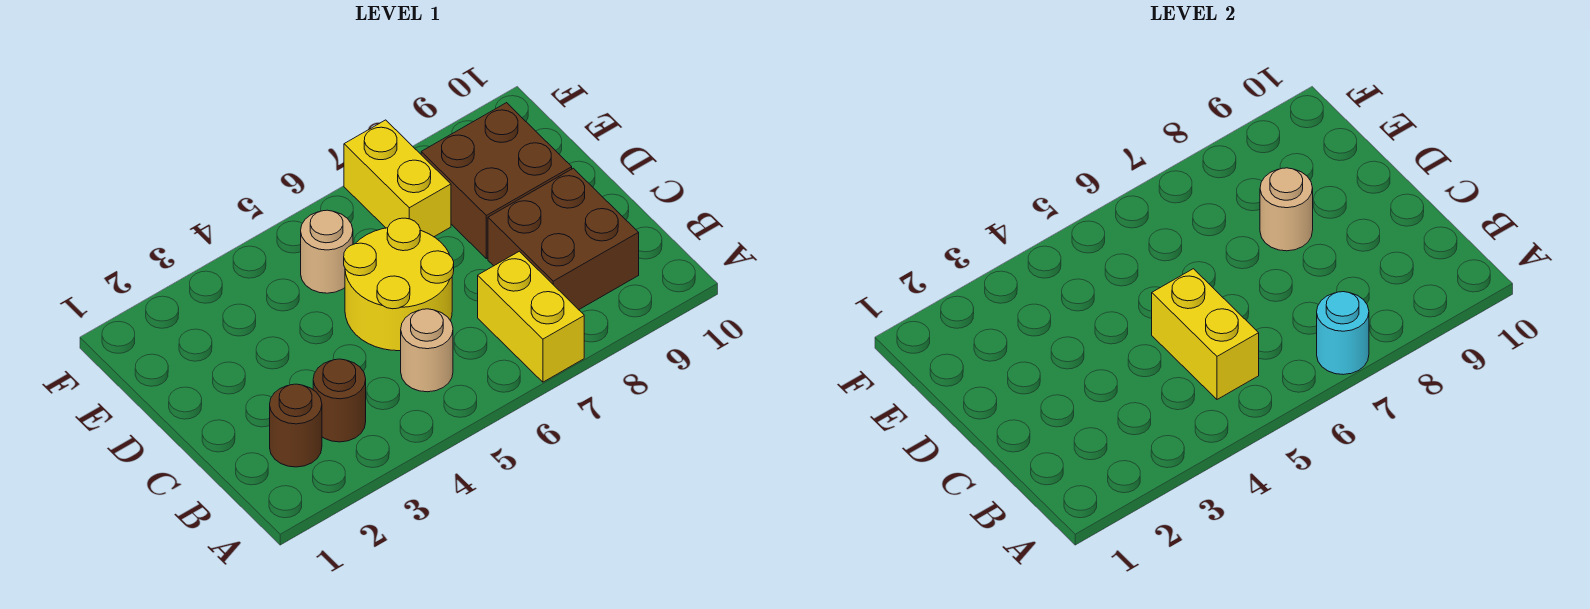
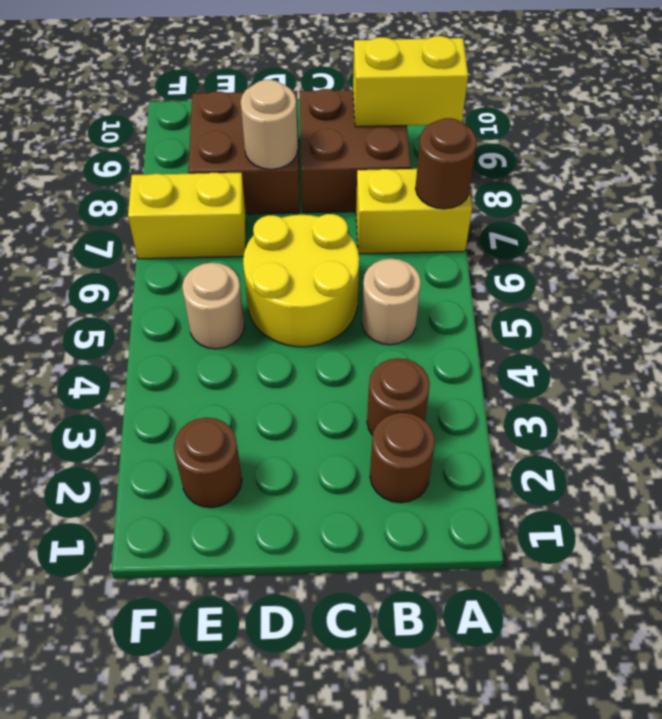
cyan 1x1 round brick [1317,292,1369,375] -> brown 1x1 round brick [415,118,477,209]
yellow 1x2 brick [1152,269,1259,399] -> yellow 1x2 brick moved to [353,36,468,127]
none -> brown 1x1 round brick [174,418,242,508]

